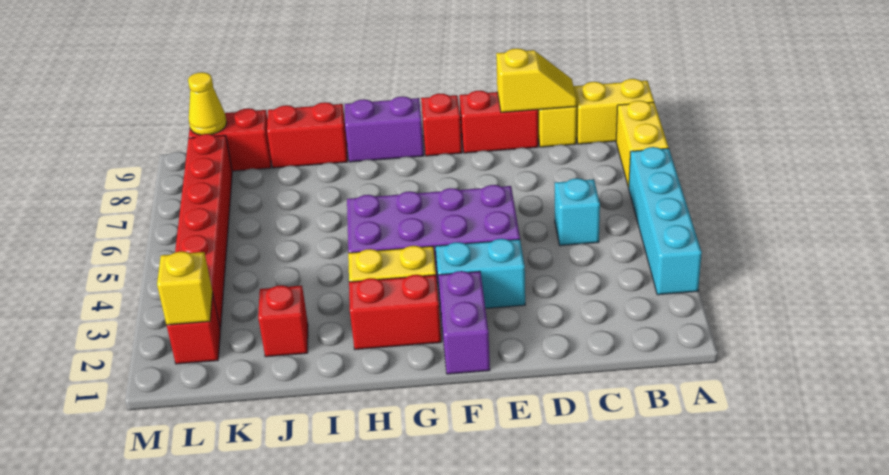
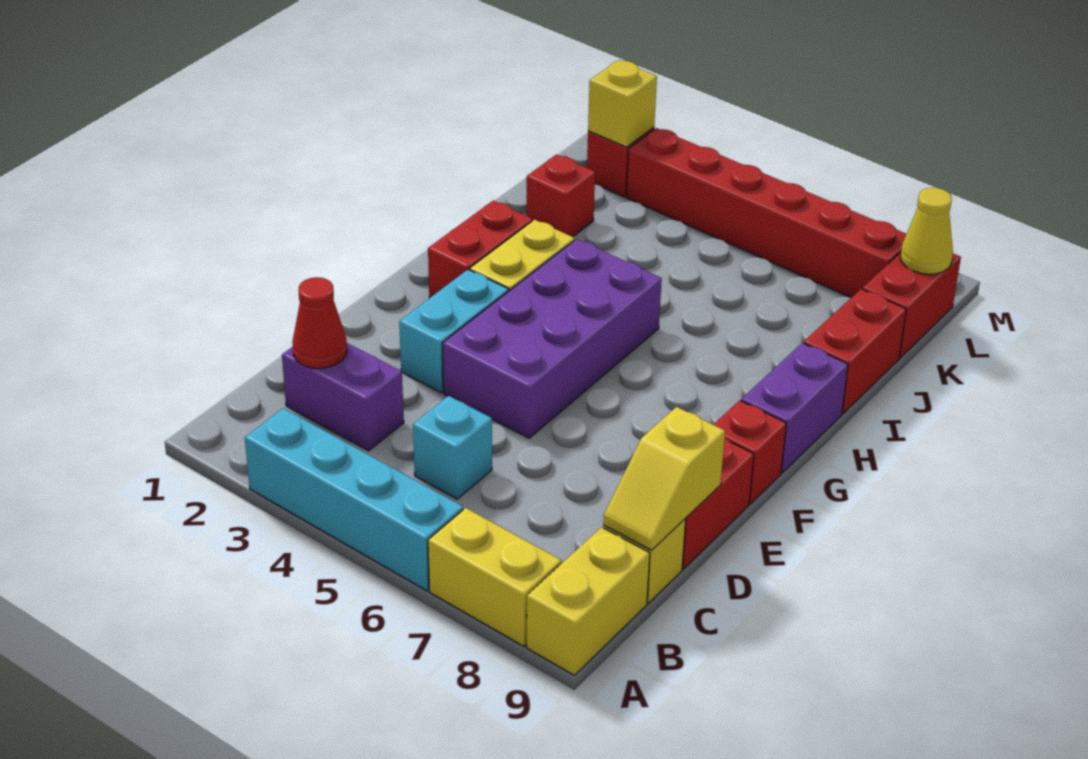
none -> red 1x1 cone [292,277,347,368]
purple 1x2 brick [438,271,490,374] -> purple 1x2 brick moved to [282,343,404,451]

